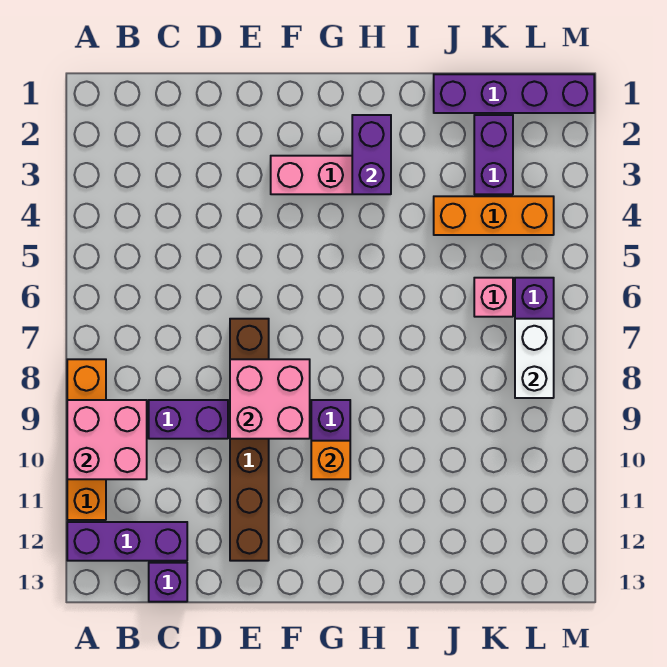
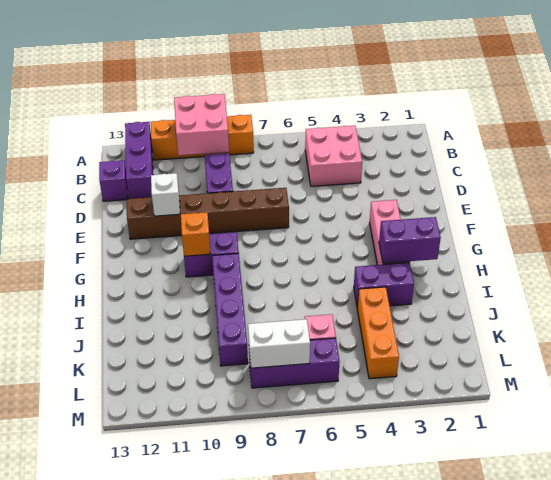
pink 2x2 brick [230,359,310,439] -> pink 2x2 brick moved to [305,126,362,186]
none -> white 1x1 brick [151,173,180,216]
purple 1x4 brick [434,74,594,113] -> purple 1x4 brick moved to [212,253,248,366]
purple 1x2 brick [474,115,513,194] -> purple 1x2 brick moved to [354,263,414,307]

